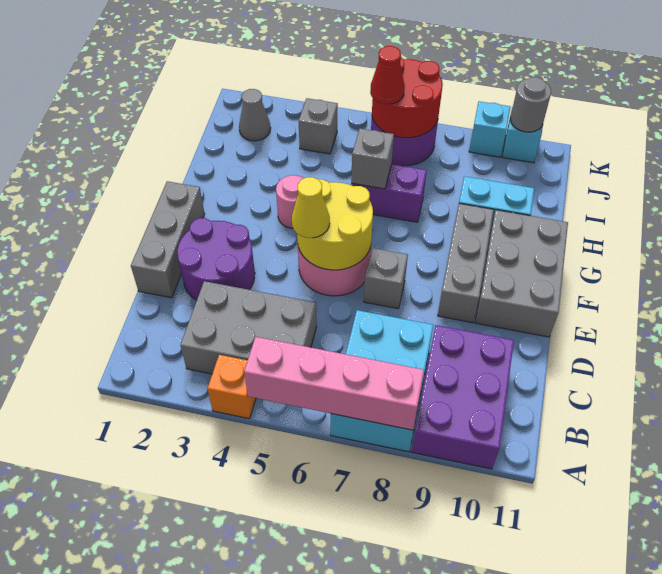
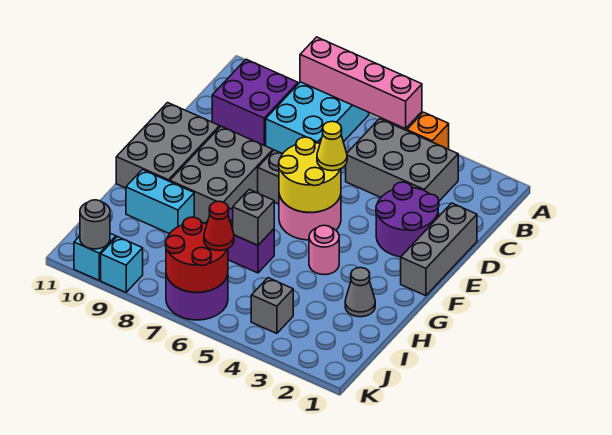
purple 2x3 brick [412,325,514,469] -> purple 2x2 brick [212,59,298,145]
grey 1x3 brick [438,203,494,323] -> grey 2x3 brick [170,126,273,223]
grey 1x1 cone [239,89,271,141] -> grey 1x1 cone moved to [345,268,375,317]

